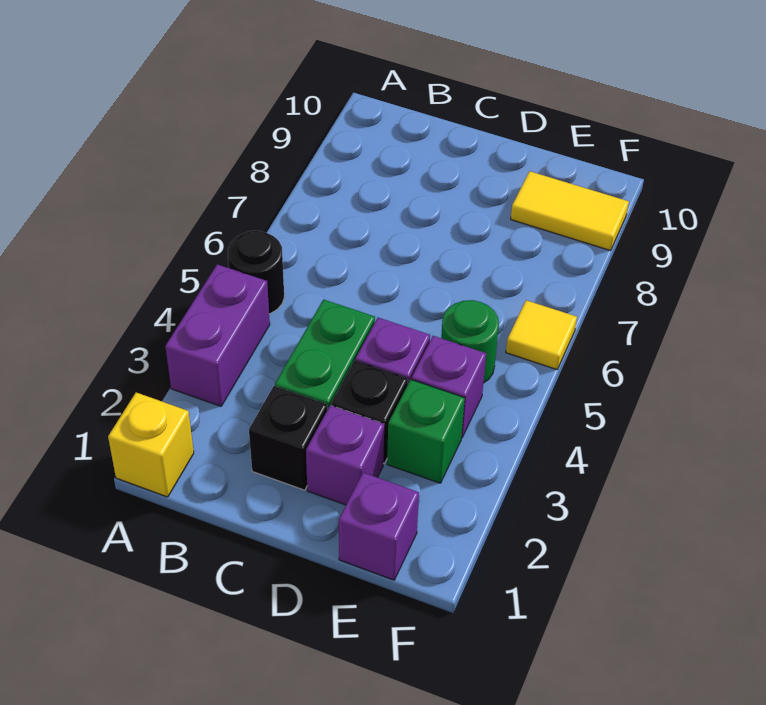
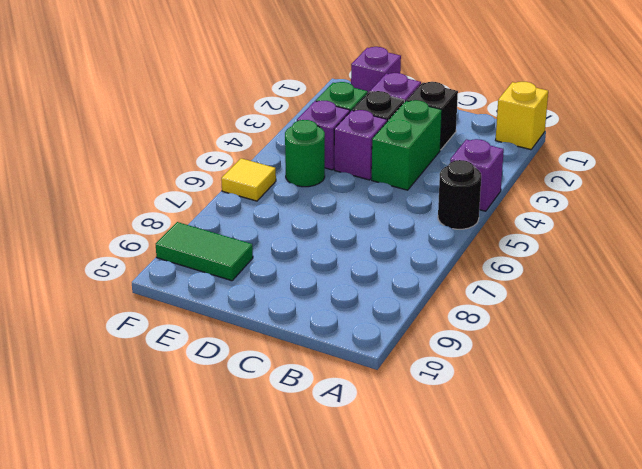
purple 1x2 brick [165,264,270,406] -> purple 1x1 brick [450,139,504,211]
yellow 1x2 tile [511,171,629,251] -> green 1x2 tile [156,222,253,281]

